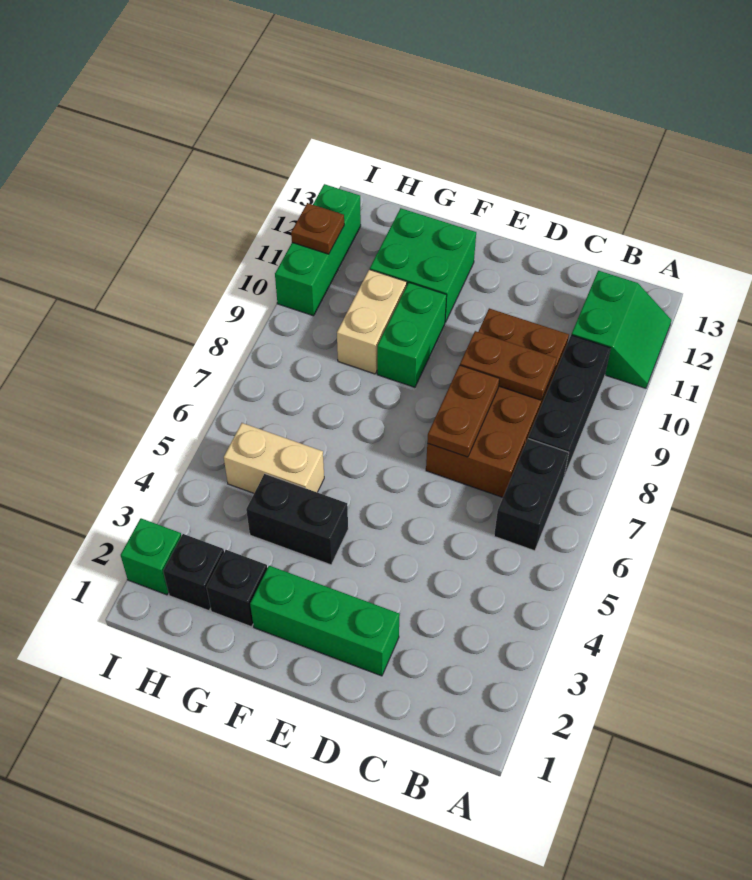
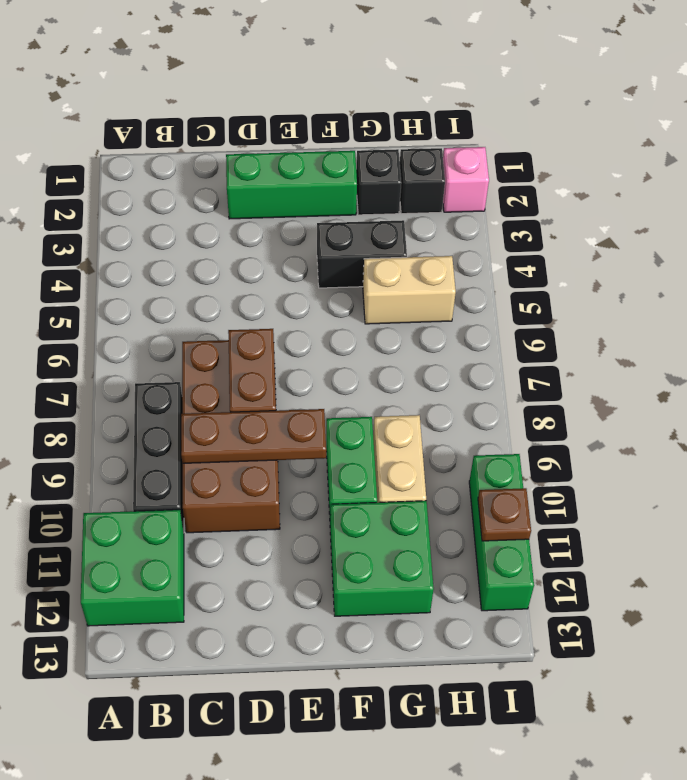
green 2x2 slope [572,271,671,388] -> green 2x2 brick [81,510,184,626]
black 1x2 brick [494,439,569,551] -> none
brown 1x2 plate [460,331,557,400] -> brown 1x3 plate [181,409,326,463]
green 1x1 brick [121,518,181,595] -> pink 1x1 brick [443,147,489,212]

